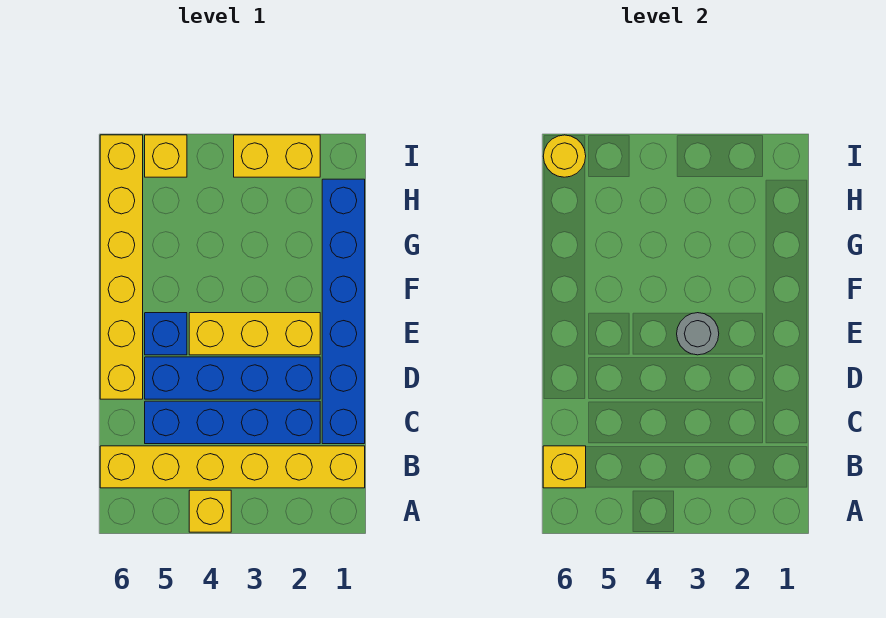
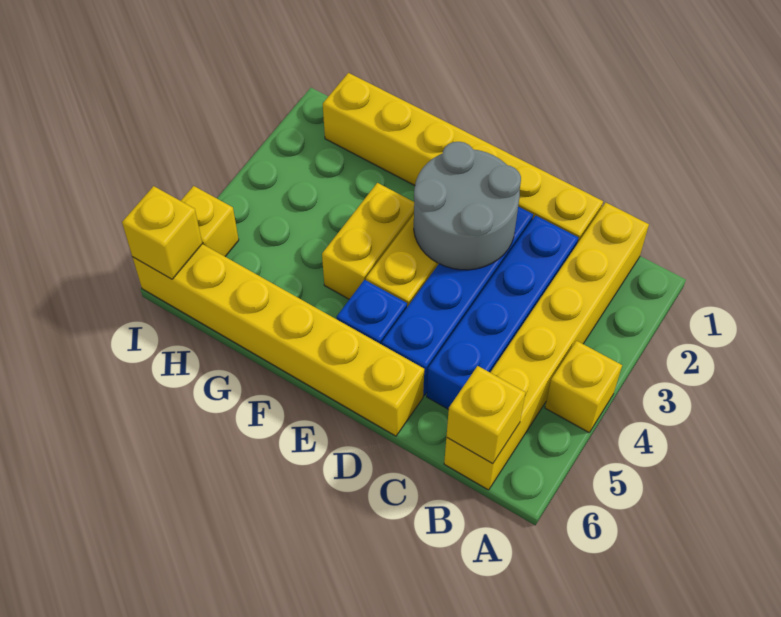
blue 1x6 brick [322,179,365,444] -> yellow 1x6 brick [323,73,603,242]
grey 1x1 round brick [677,313,719,355] -> grey 2x2 round brick [414,142,521,270]
yellow 1x2 brick [234,135,320,177] -> yellow 1x2 brick moved to [322,183,414,299]
yellow 1x1 round brick [543,135,586,177] -> yellow 1x1 brick [122,186,202,279]

